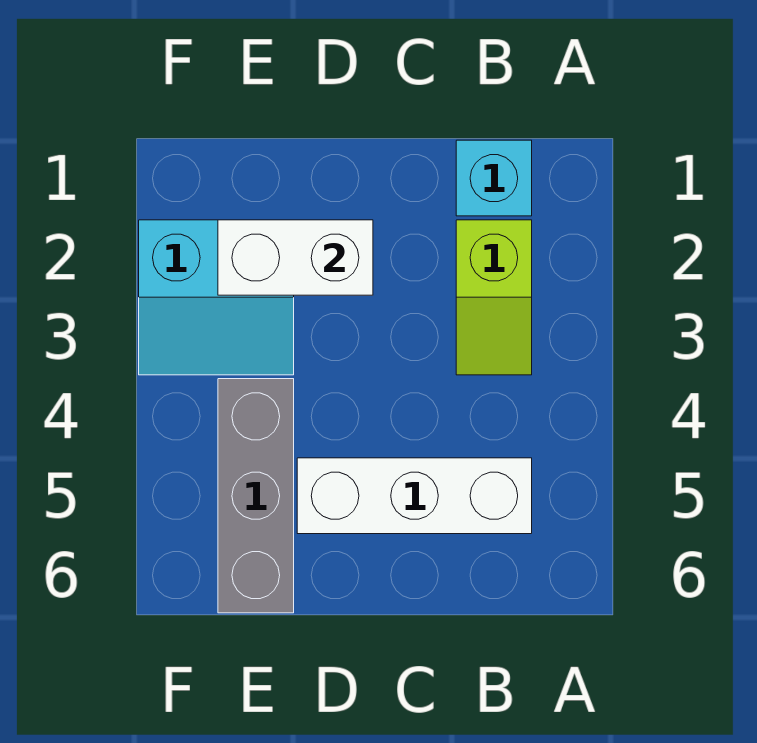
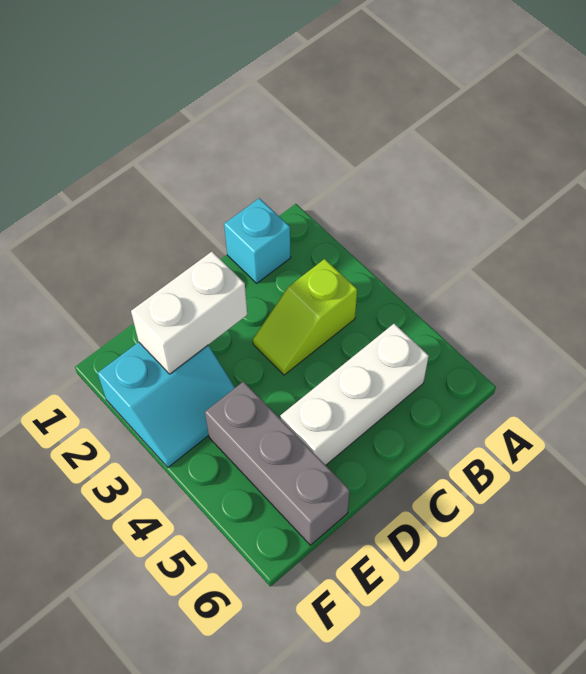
lime 1x2 slope [456,220,532,375] -> lime 1x2 slope turned to [253,259,357,375]

